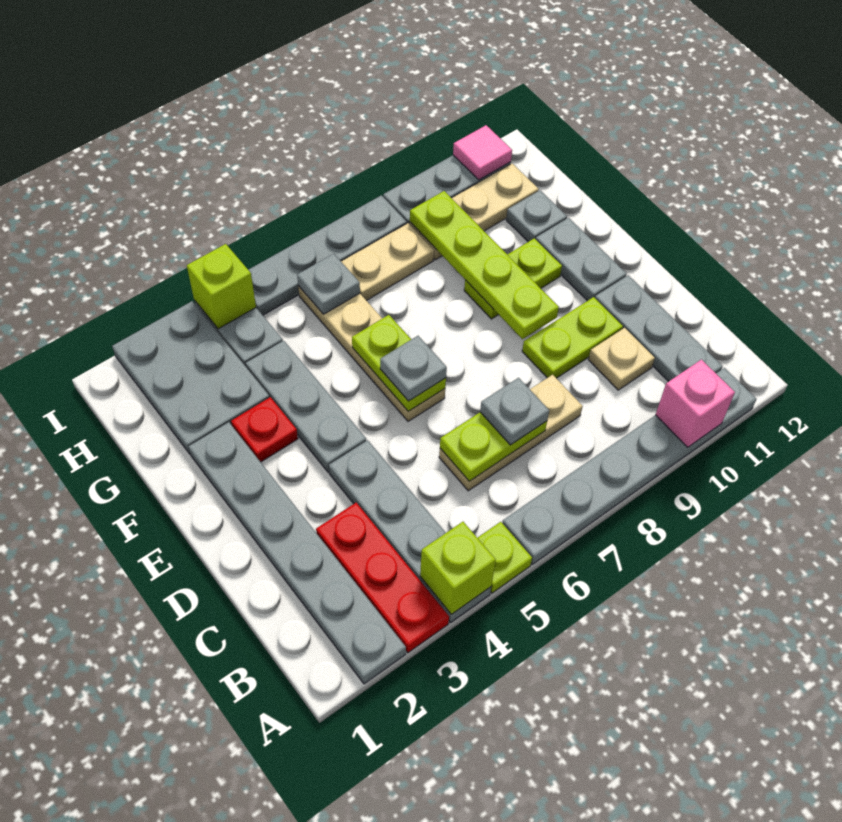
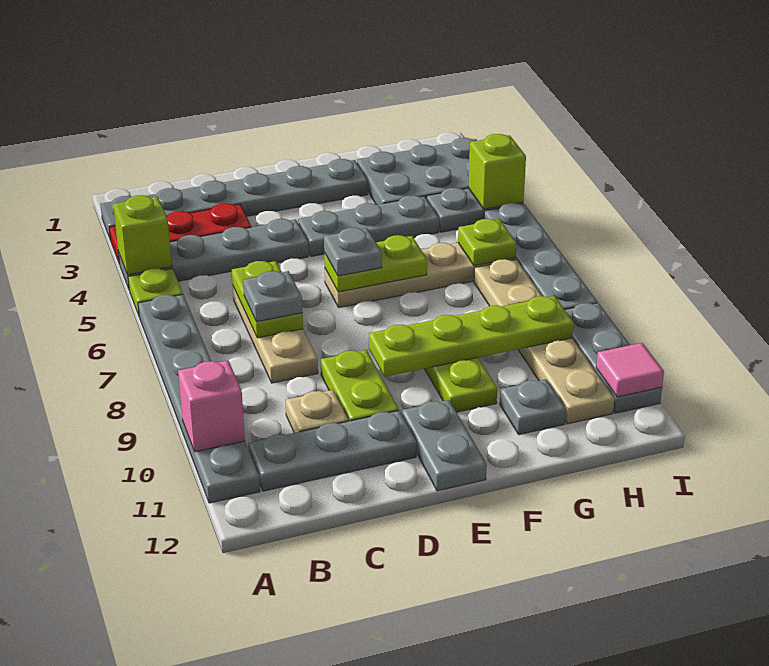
grey 1x2 plate [536,218,627,301] -> grey 1x2 plate turned to [402,400,487,491]
red 1x1 plate [231,397,298,462] -> none
grey 1x1 plate [297,254,360,314] -> lime 1x1 plate [458,219,516,266]

